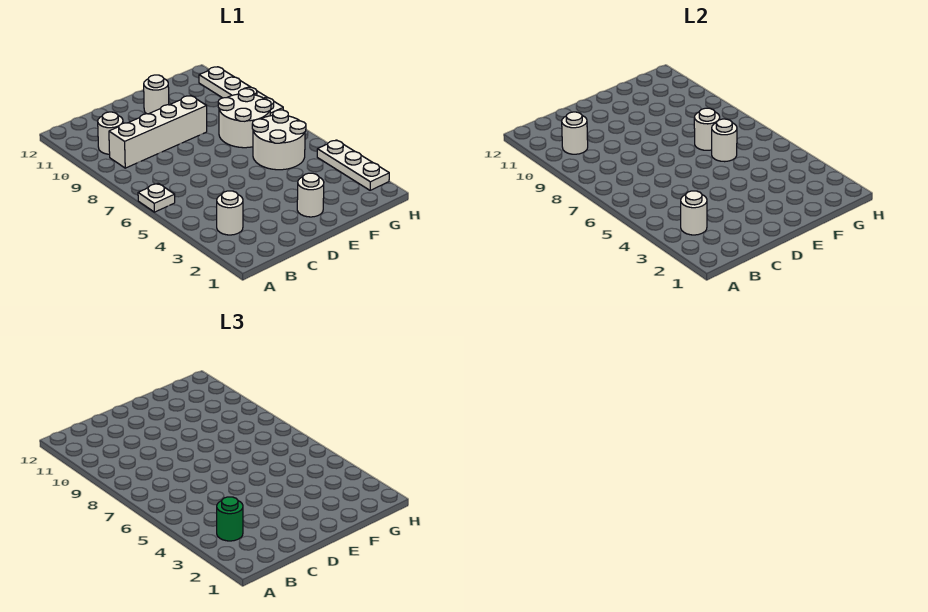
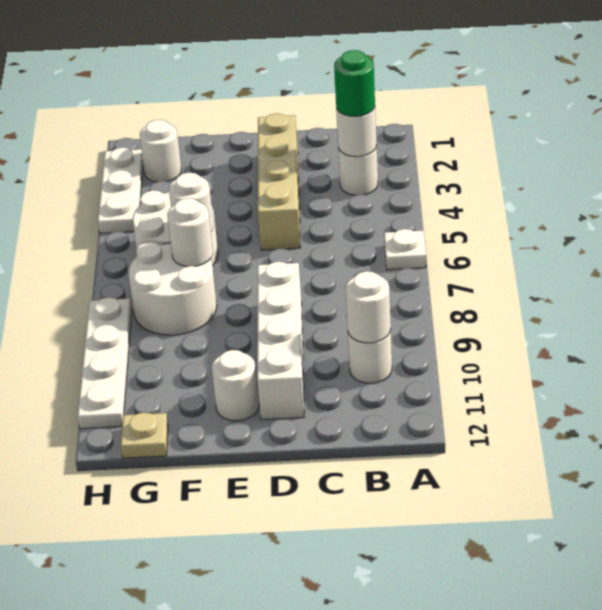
white 1x4 brick [109,96,207,168] -> white 1x4 brick turned to [257,262,304,420]
none -> tan 1x4 brick [258,113,300,250]
white 1x1 round brick [297,173,324,217] -> white 1x1 round brick moved to [140,120,181,182]
none -> tan 1x1 plate [121,412,168,458]

